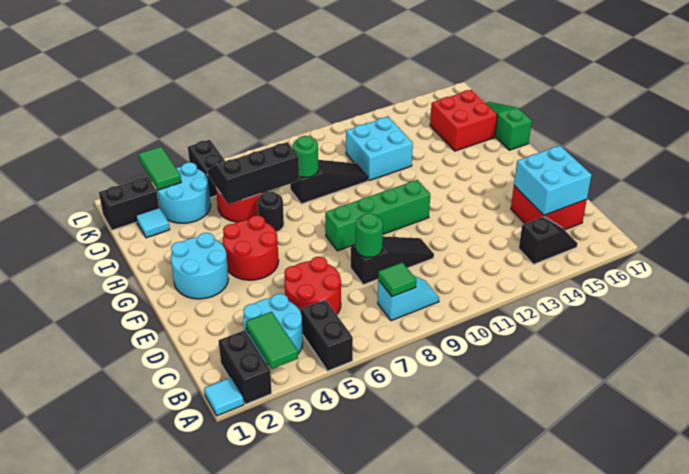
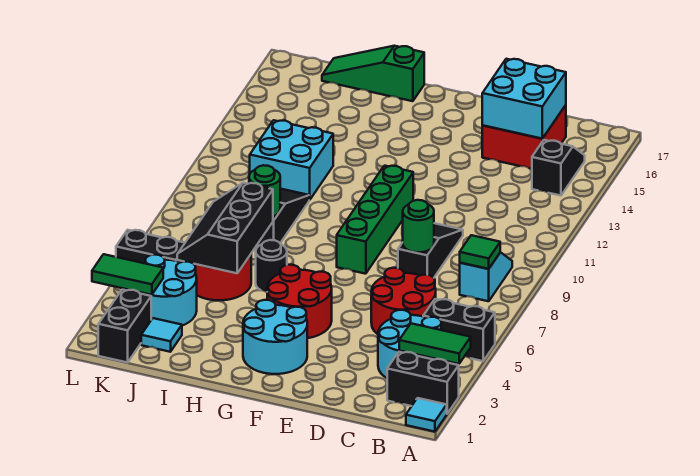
red 2x2 brick [430,90,497,151] -> none

